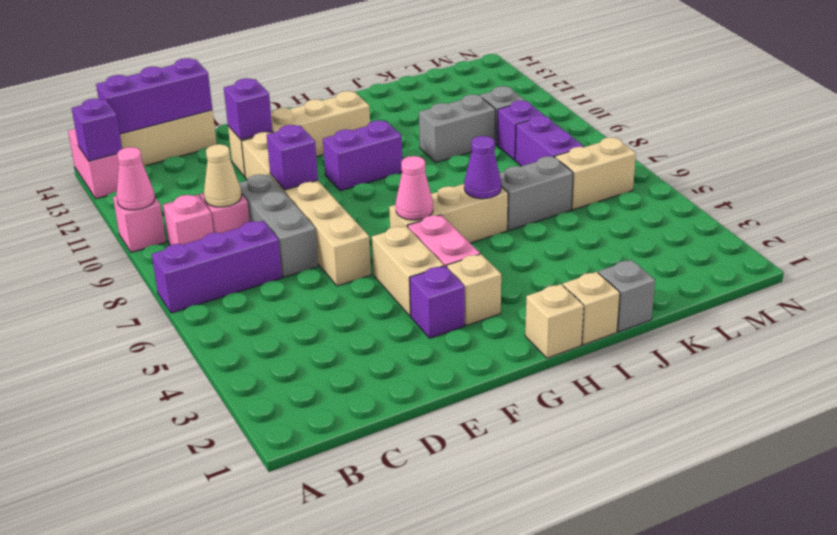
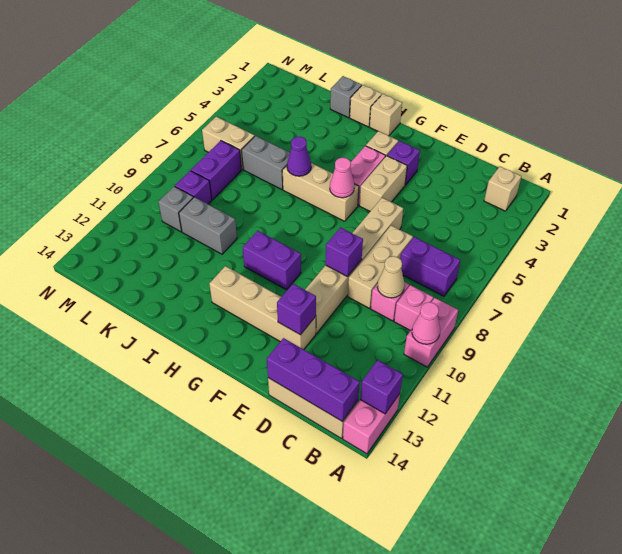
purple 1x3 brick [152,221,282,313] -> purple 1x2 brick [400,237,460,296]
pink 1x1 brick [113,196,166,253] -> pink 1x2 brick [404,298,458,367]
none -> tan 1x1 brick [484,167,521,211]
grey 1x3 brick [239,174,318,277] -> tan 1x3 brick [348,226,413,308]

